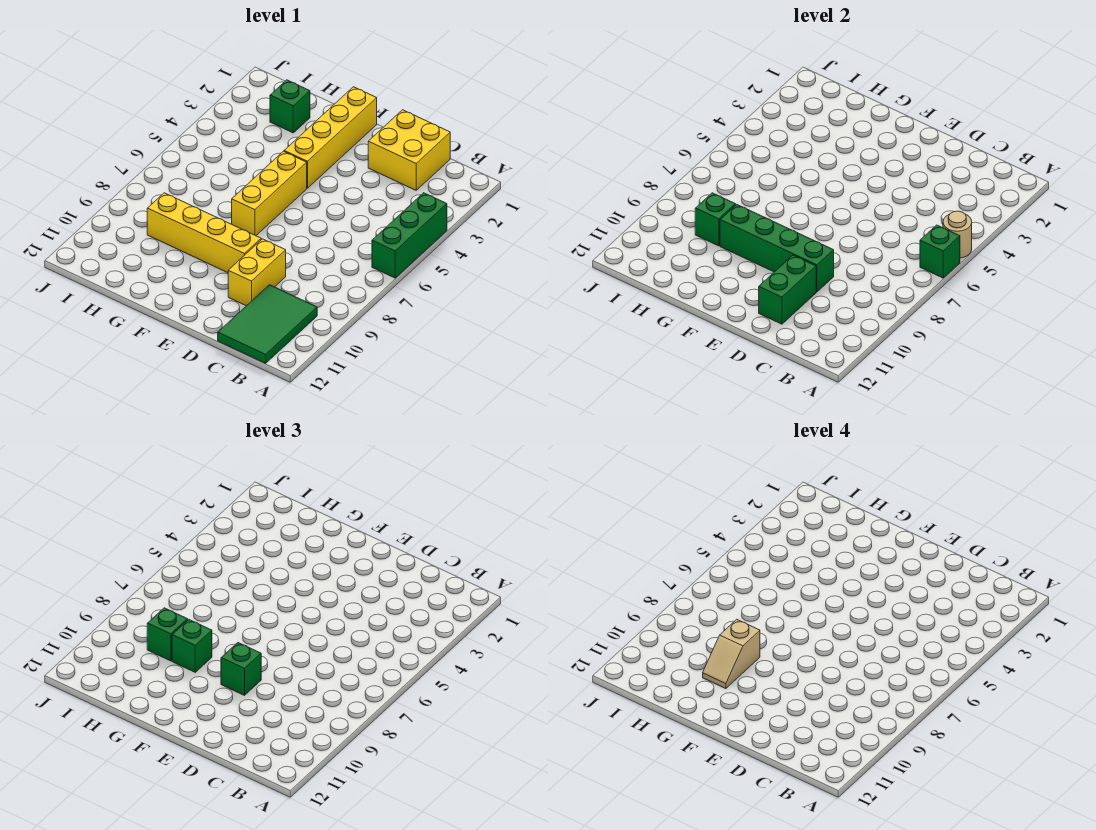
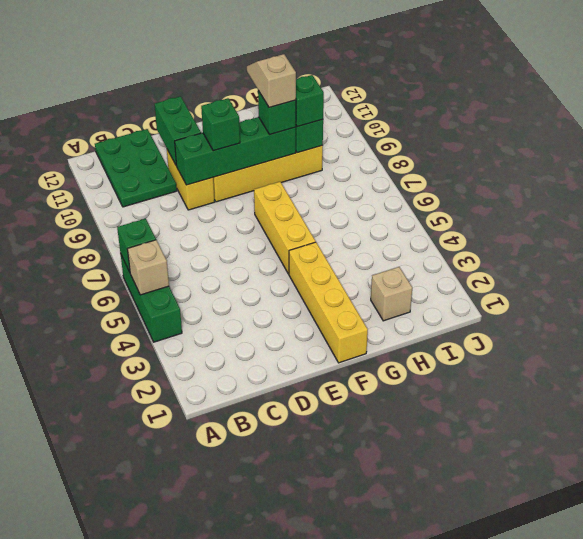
tan 1x1 round brick [943,211,972,258] -> tan 1x1 brick [128,240,169,295]
green 2x3 tile [218,285,317,363] -> green 2x3 plate [95,129,177,207]
yellow 2x2 brick [368,110,450,190] -> none
green 1x1 brick [270,80,310,133] -> tan 1x1 brick [371,267,412,321]

